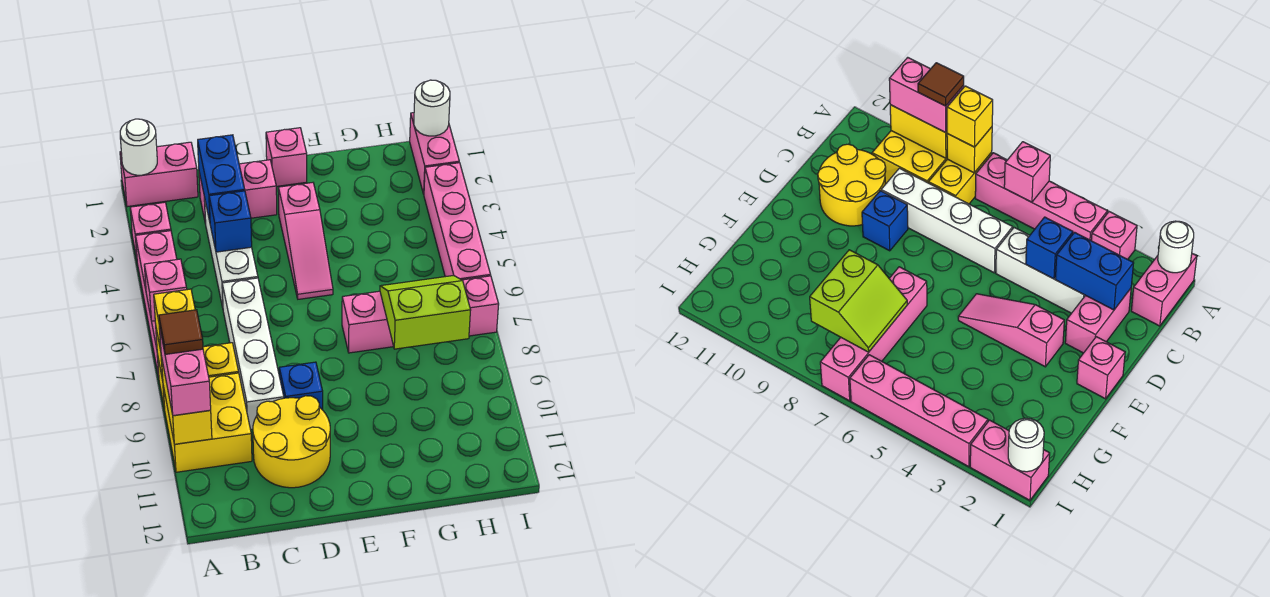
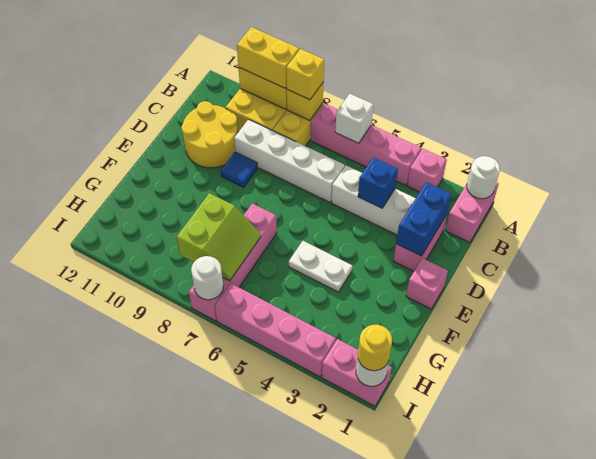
pink 1x1 brick [144,259,187,321] -> white 1x1 brick [335,94,373,143]
pink 1x2 brick [160,331,211,416] -> yellow 1x2 brick [237,27,299,89]
brown 1x1 tile [159,310,203,354] -> none
blue 1x2 brick [198,135,245,221] -> blue 1x2 brick turned to [396,182,452,256]
blue 1x1 brick [279,362,323,410] -> blue 1x1 tile [221,152,257,187]
pink 1x3 slope [278,183,333,299] -> none
none -> white 1x2 plate [289,241,352,292]
none -> yellow 1x1 round brick [358,325,392,371]
none -> white 1x1 round brick [191,256,223,300]

